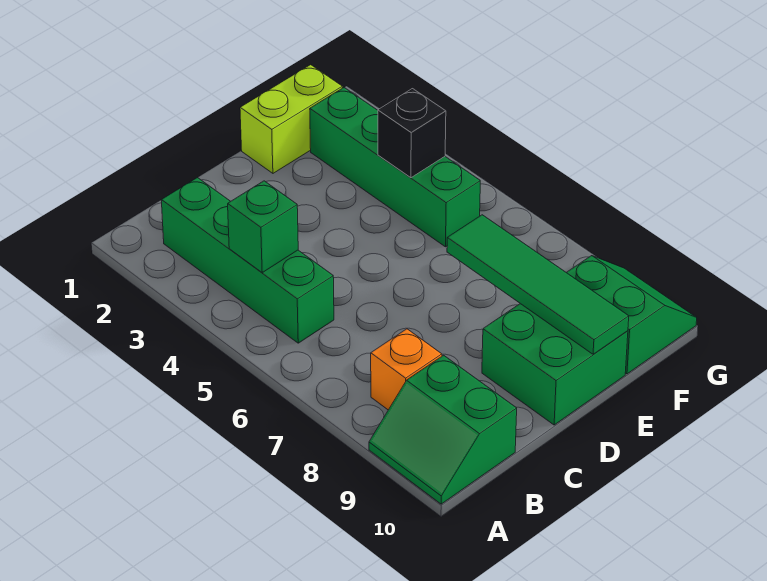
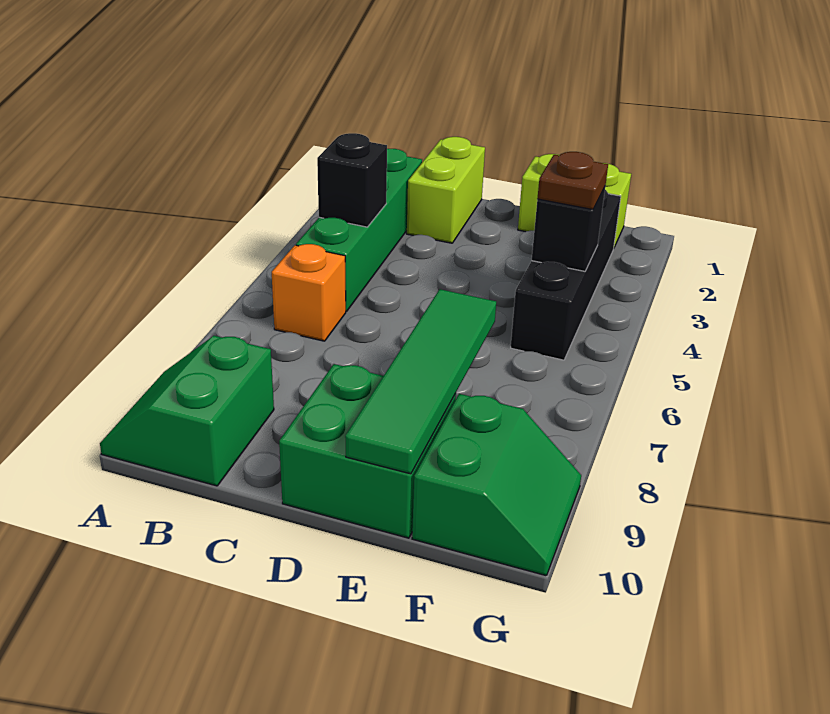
green 1x1 brick [228,181,298,273] -> black 1x1 brick [317,133,387,227]
orange 1x1 brick [371,329,442,410] -> orange 1x1 brick moved to [272,244,346,341]
none -> lime 1x2 brick [407,137,485,243]
green 1x4 brick [310,88,480,247] -> black 1x4 brick [511,190,621,360]
none -> brown 1x1 plate [537,152,608,210]

